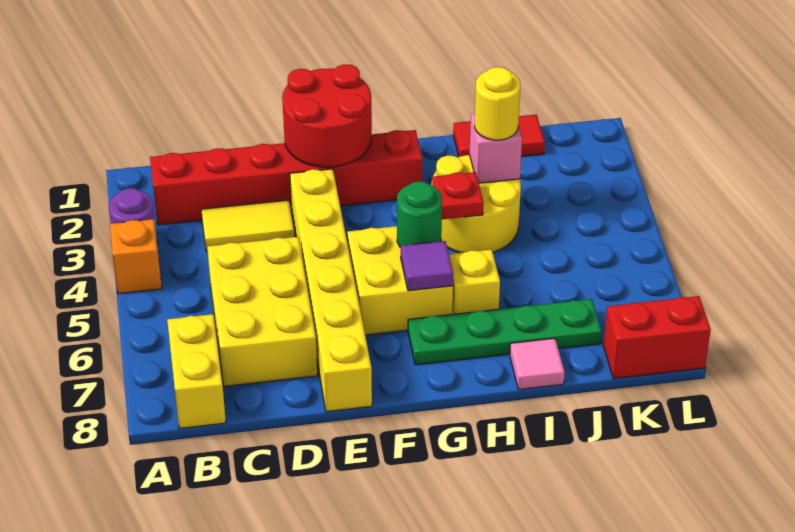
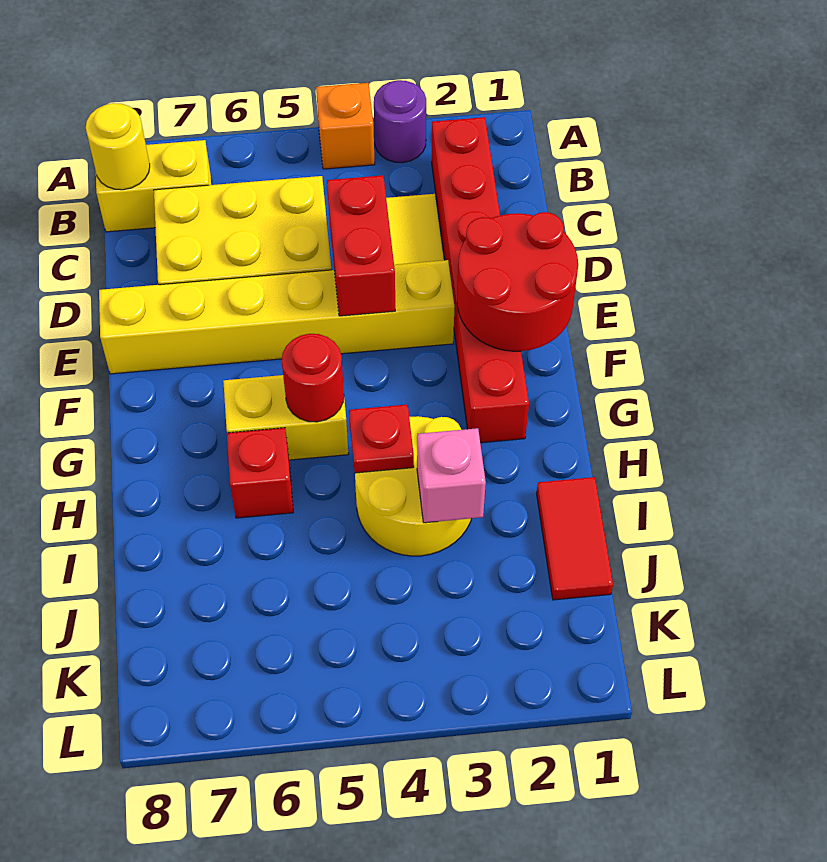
yellow 2x2 brick [347,226,453,335] -> yellow 1x2 brick [223,375,348,460]
green 1x1 round brick [397,181,442,248] -> red 1x1 round brick [282,334,344,422]
purple 1x1 tile [401,241,453,291] -> none
green 1x4 plate [408,299,602,365] -> none
yellow 1x1 brick [449,249,500,314] -> red 1x1 brick [227,428,293,518]
yellow 1x1 round brick [475,67,520,140] -> yellow 1x1 round brick moved to [86,103,150,190]
pink 1x1 tile [510,338,565,390] -> none
red 1x2 brick [603,296,711,379] -> red 1x2 brick moved to [327,175,395,316]

